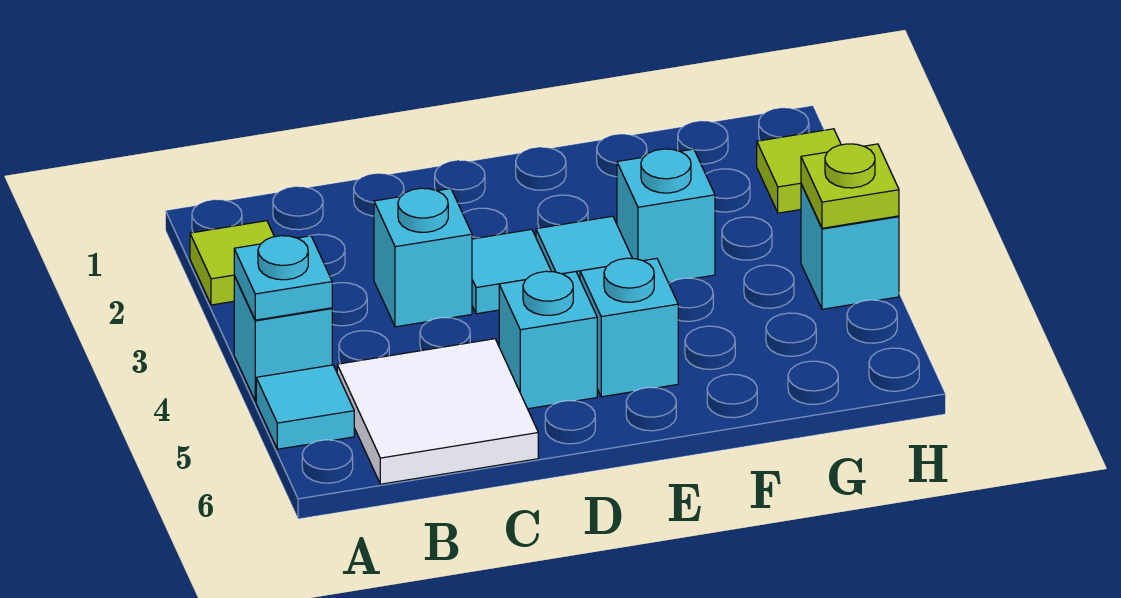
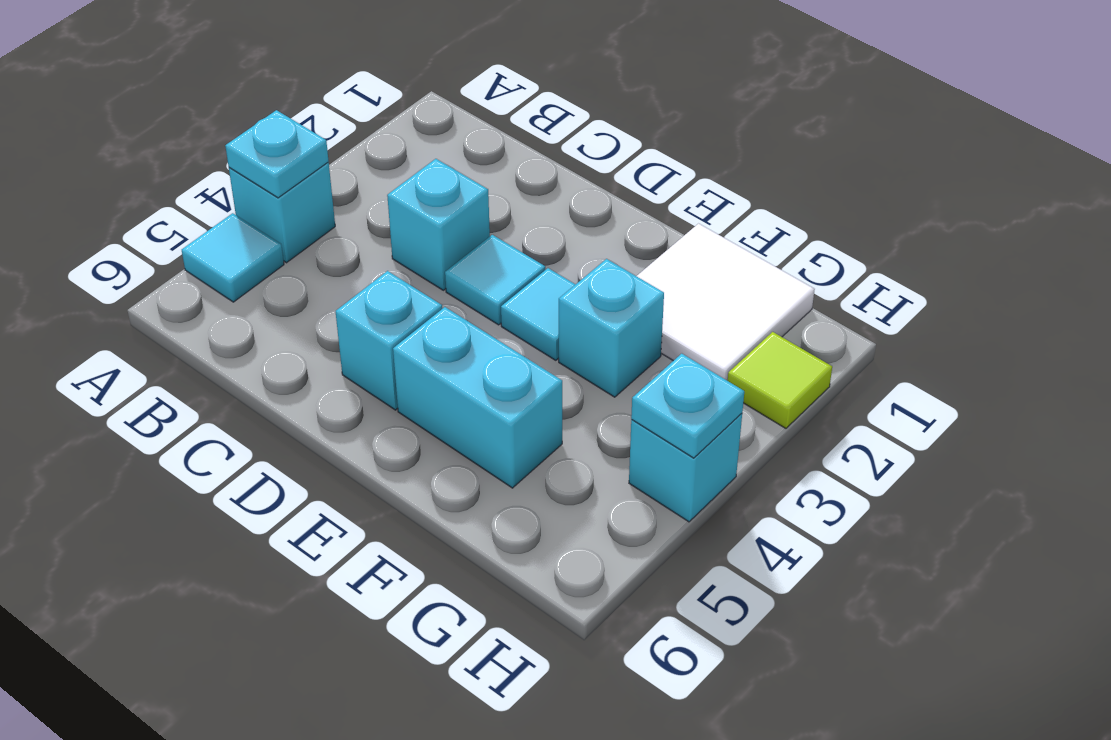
lime 1x1 tile [190,221,274,305] -> none
white 2x2 tile [337,339,538,484] -> white 2x2 tile moved to [637,224,815,381]
cyan 1x1 brick [580,258,678,397] -> cyan 1x2 brick [393,307,562,488]
lime 1x1 plate [801,144,899,228] -> cyan 1x1 plate [631,354,744,458]

